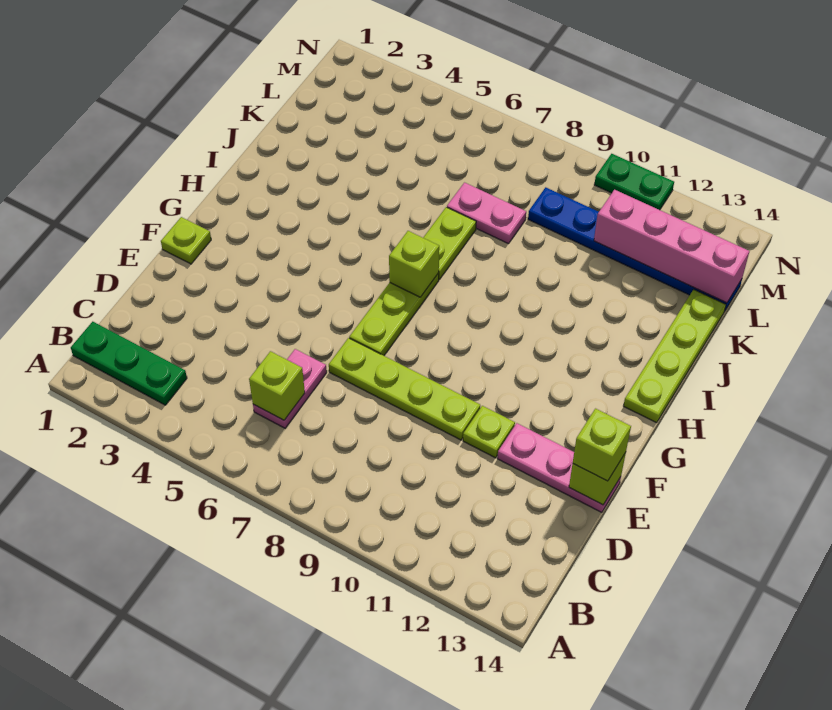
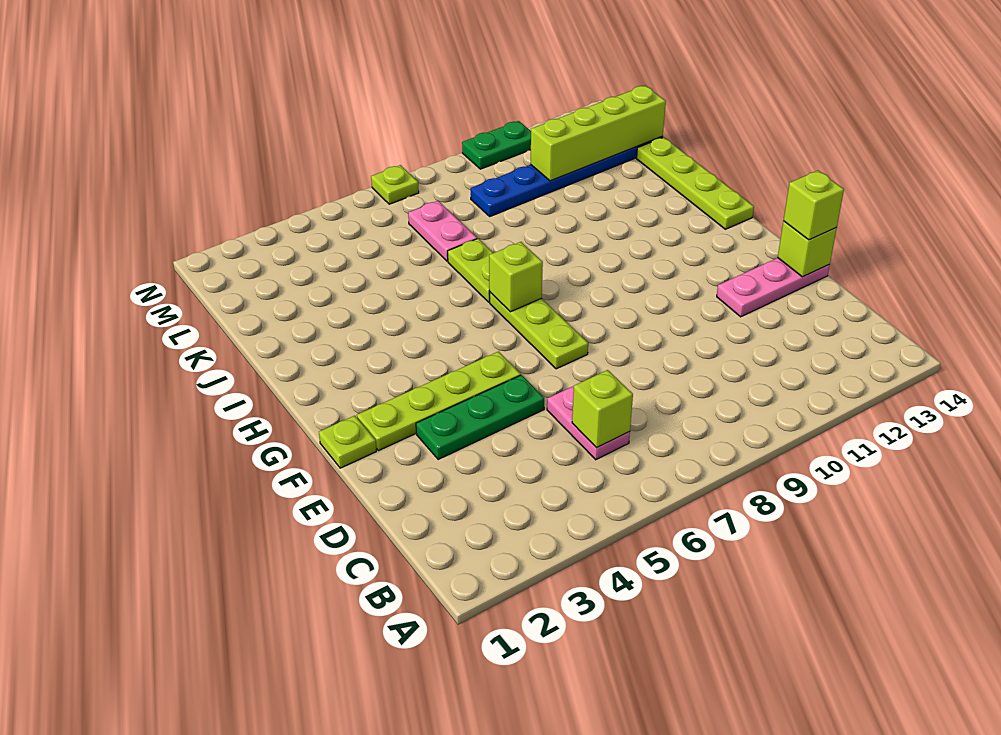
green 1x3 plate [71,322,187,405] -> green 1x3 plate moved to [416,375,544,460]
lime 1x4 plate [329,338,480,440] -> lime 1x4 plate moved to [357,352,521,451]
lime 1x1 plate [463,406,515,458] -> lime 1x1 plate moved to [371,165,419,204]
pink 1x2 plate [447,183,526,244] -> pink 1x2 plate turned to [408,201,477,261]
pink 1x4 brick [594,190,749,303] -> lime 1x4 brick [531,86,666,181]

